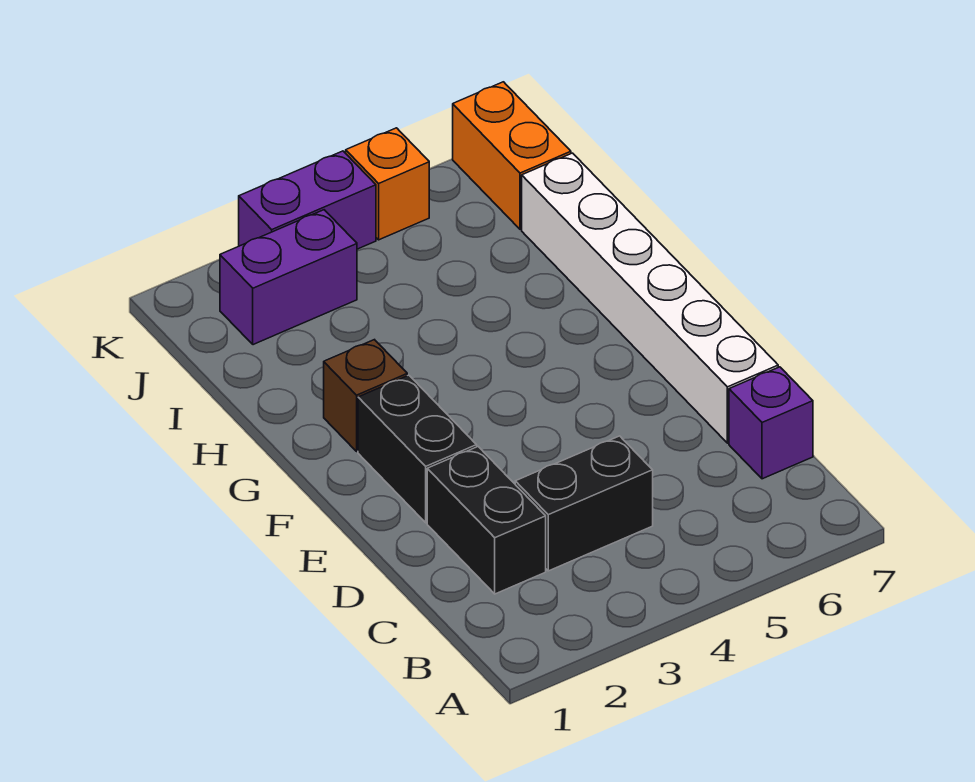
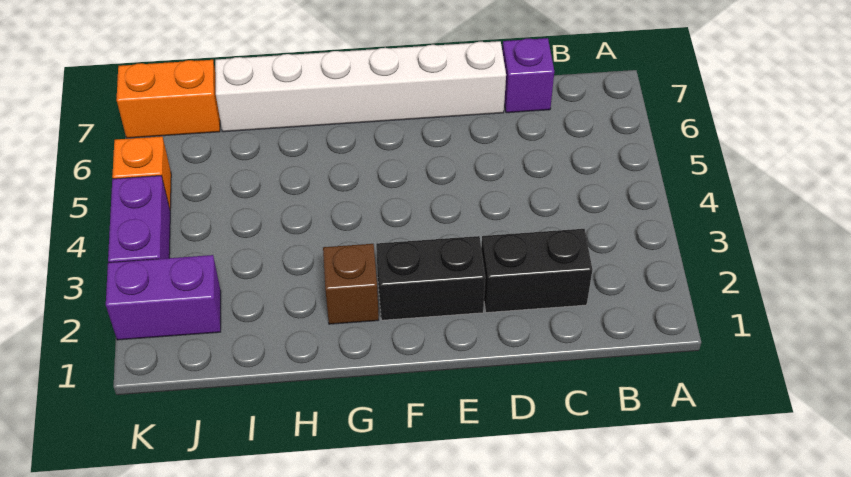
black 1x2 brick [515,436,653,571] -> none
purple 1x2 brick [220,210,357,345] -> purple 1x2 brick turned to [106,255,221,340]

